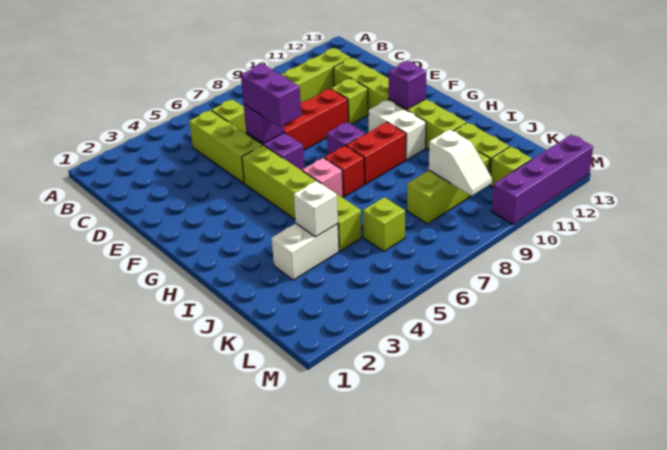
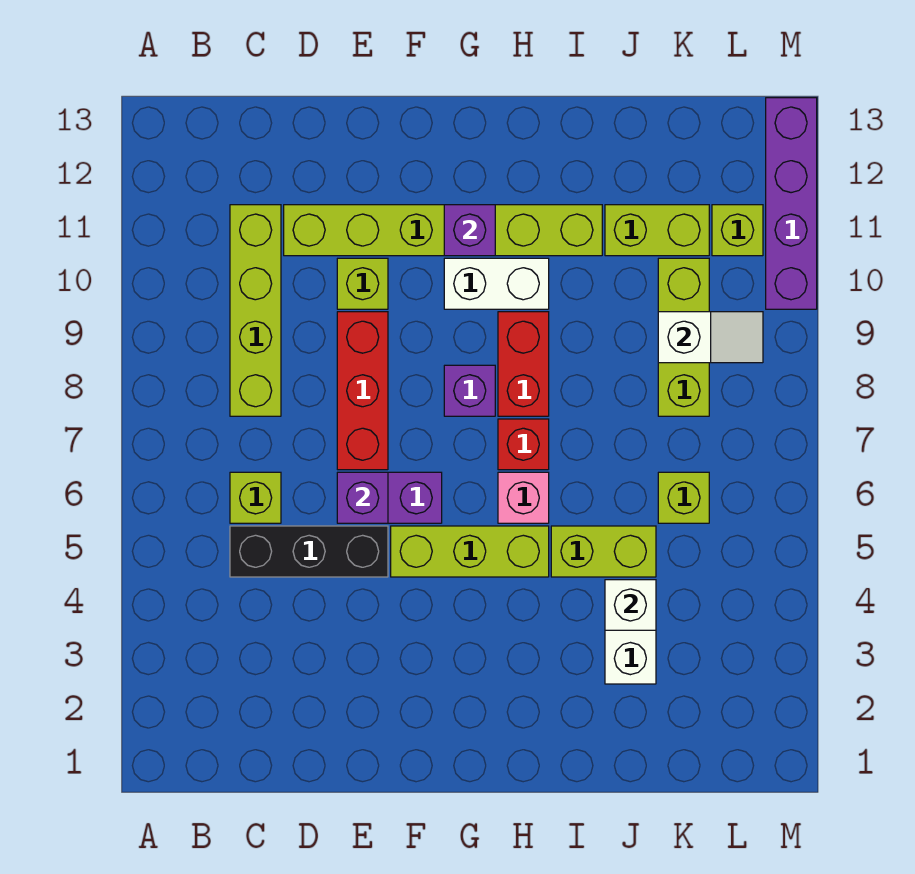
lime 1x3 brick [189,110,262,183] -> black 1x3 brick [230,526,388,577]
purple 1x2 brick [241,64,301,127] -> none

